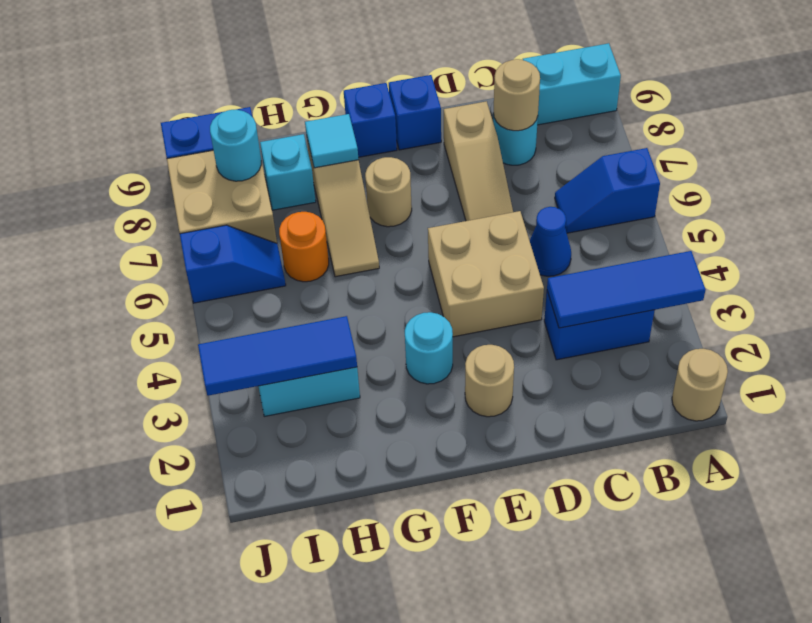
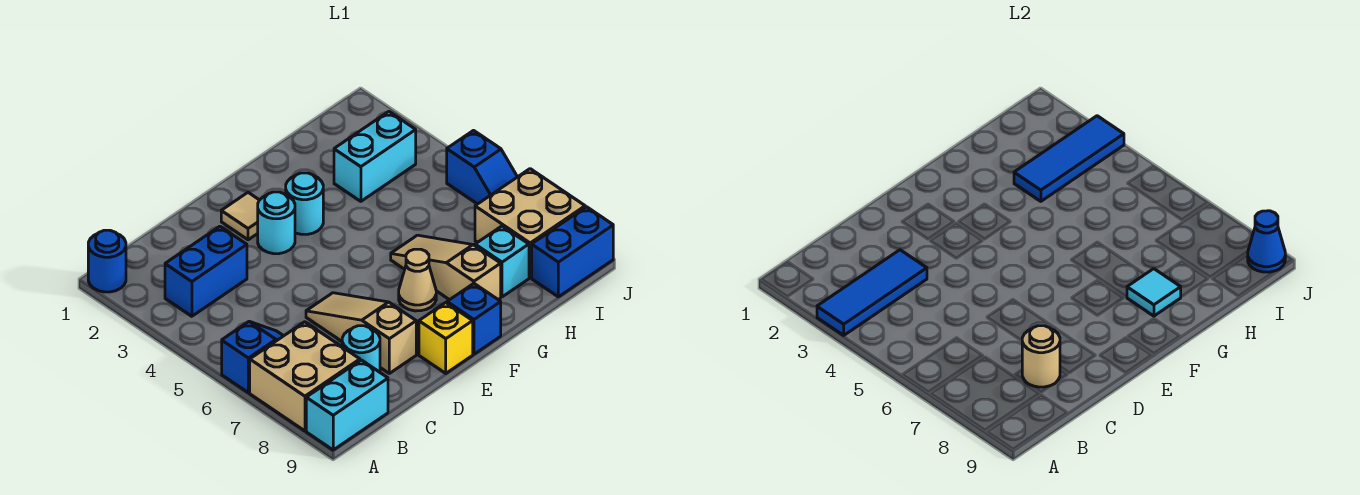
tan 1x1 round brick [672,349,728,421] -> blue 1x1 round brick [88,230,126,292]
blue 1x1 cone [530,207,571,276] -> blue 1x1 cone moved to [1248,211,1285,272]
tan 2x2 brick [428,211,544,337] -> tan 2x2 brick moved to [250,322,360,431]
tan 1x1 round brick [465,345,514,417] -> tan 1x1 tile [221,193,259,240]
blue 1x1 brick [389,75,441,150] -> yellow 1x1 brick [419,303,473,373]
tan 1x1 round brick [365,157,412,227] -> tan 1x1 cone [399,249,436,311]
orange 1x1 round brick [279,212,329,282] -> none
blue 1x2 slope [180,225,286,303] -> blue 1x2 slope turned to [447,131,517,204]
cyan 1x1 round brick [210,110,261,181] -> cyan 1x1 round brick moved to [258,192,295,254]

